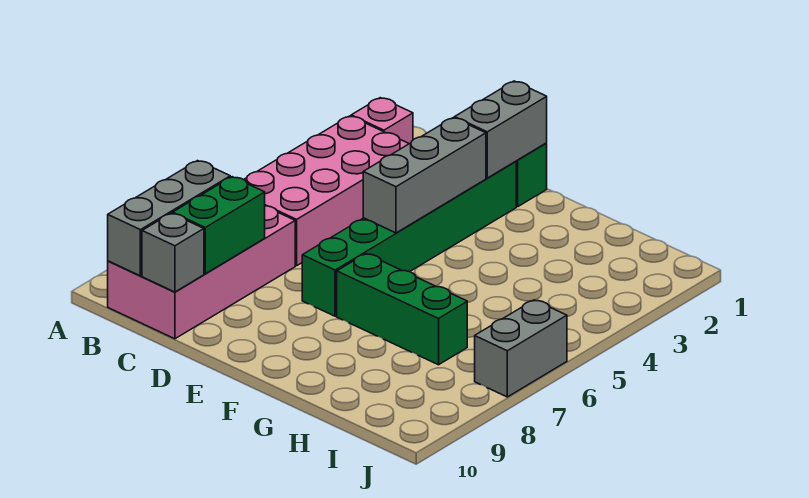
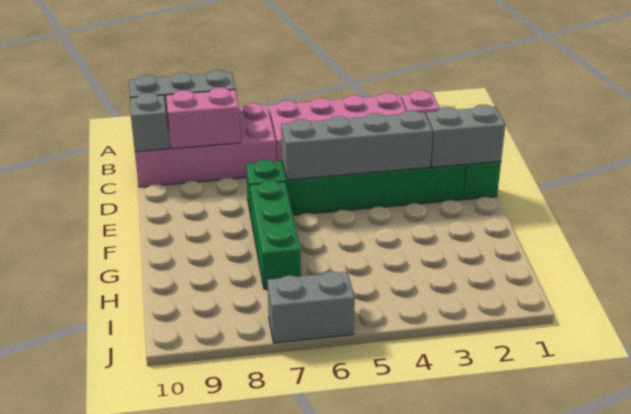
green 1x2 brick [173,177,265,274] -> pink 1x2 brick [166,87,240,149]
grey 1x3 brick [363,118,486,233] -> grey 1x4 brick [281,110,433,180]

